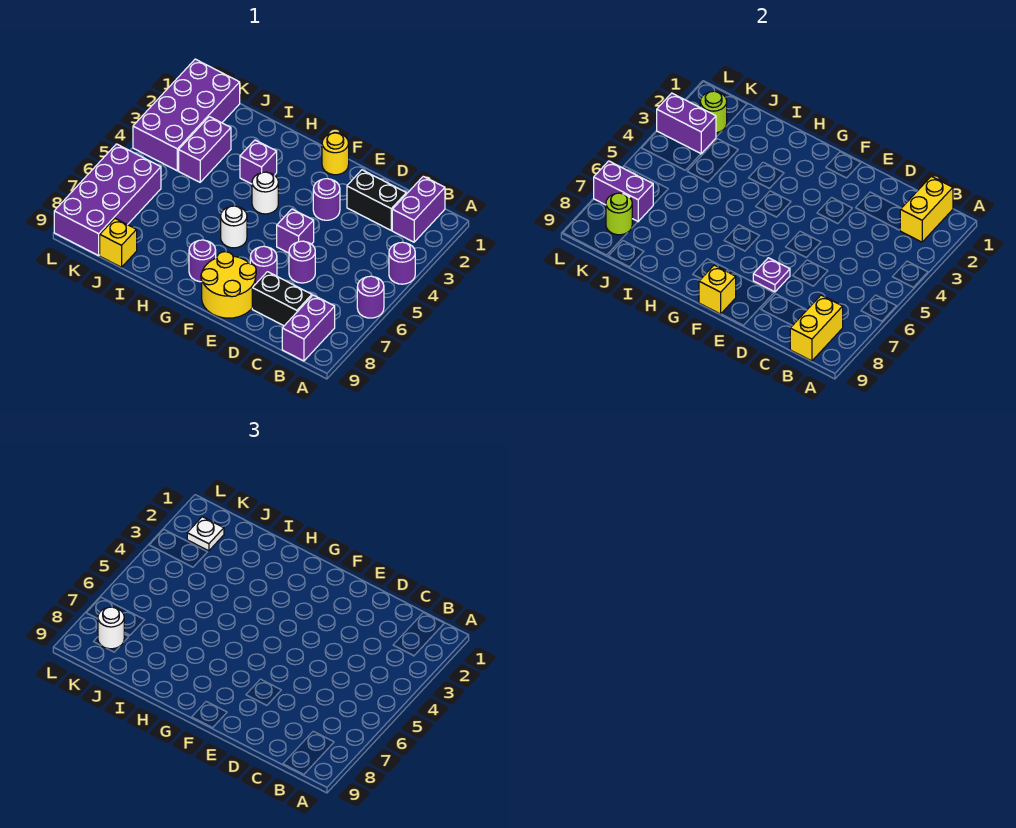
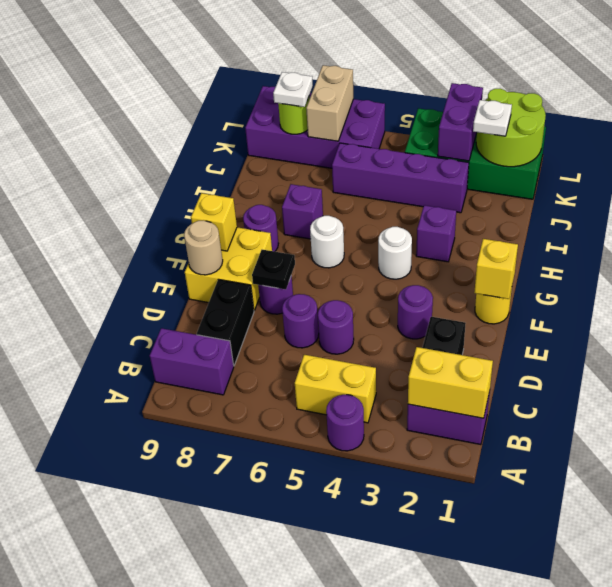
purple 1x1 round brick [357,276,384,318] -> purple 1x1 round brick moved to [318,300,354,354]
yellow 1x2 brick [790,295,843,361] -> yellow 1x2 brick moved to [295,355,376,423]
purple 1x1 brick [277,209,314,253] -> purple 1x1 brick moved to [282,184,323,239]
purple 1x1 plate [753,258,790,292] -> black 1x1 plate [252,250,295,289]
yellow 2x2 round brick [201,252,256,318] -> yellow 2x2 brick [185,227,272,310]
none -> tan 1x1 round brick [184,220,223,275]
purple 1x2 brick [179,117,231,182] -> purple 1x4 brick [332,143,469,213]
yellow 1x1 brick [100,219,137,267] -> yellow 1x1 brick moved to [474,239,518,299]
purple 2x4 brick [133,59,240,171] -> green 2x4 brick [405,108,546,199]
lime 1x1 round brick [700,91,727,133] -> lime 2x2 round brick [476,89,546,167]
purple 1x2 brick [594,161,653,222] -> tan 1x2 brick [306,65,353,141]
white 1x1 round brick [98,607,124,649] -> white 1x1 plate [273,72,313,107]

